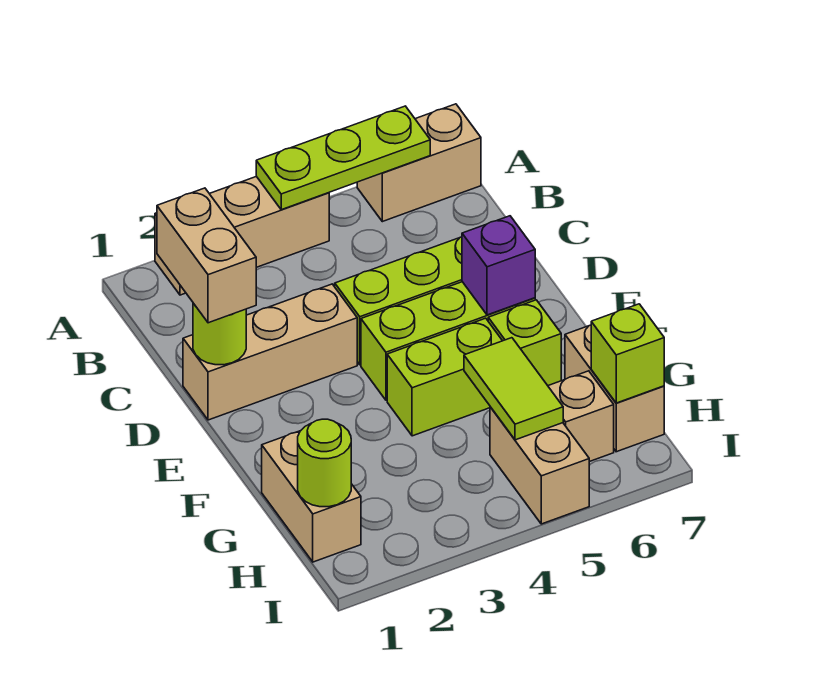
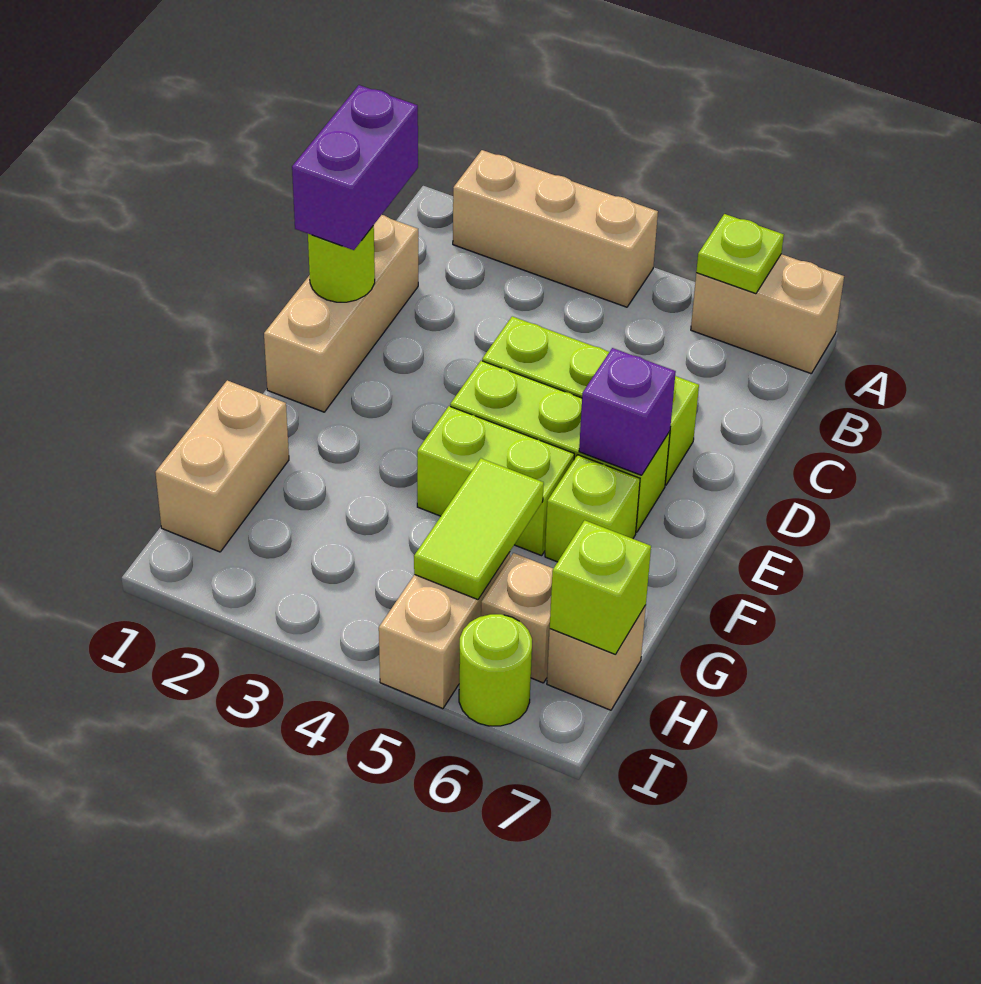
lime 1x3 plate [256,106,430,210] -> lime 1x1 plate [696,214,784,294]
tan 1x2 brick [157,188,256,323] -> purple 1x2 brick [292,85,418,250]
tan 1x3 brick [183,284,357,420] -> tan 1x3 brick turned to [264,215,418,412]
tan 1x2 brick [565,325,664,452] -> tan 1x1 brick [547,605,646,710]
lime 1x1 round brick [298,419,351,507] -> lime 1x1 round brick moved to [459,614,532,726]

